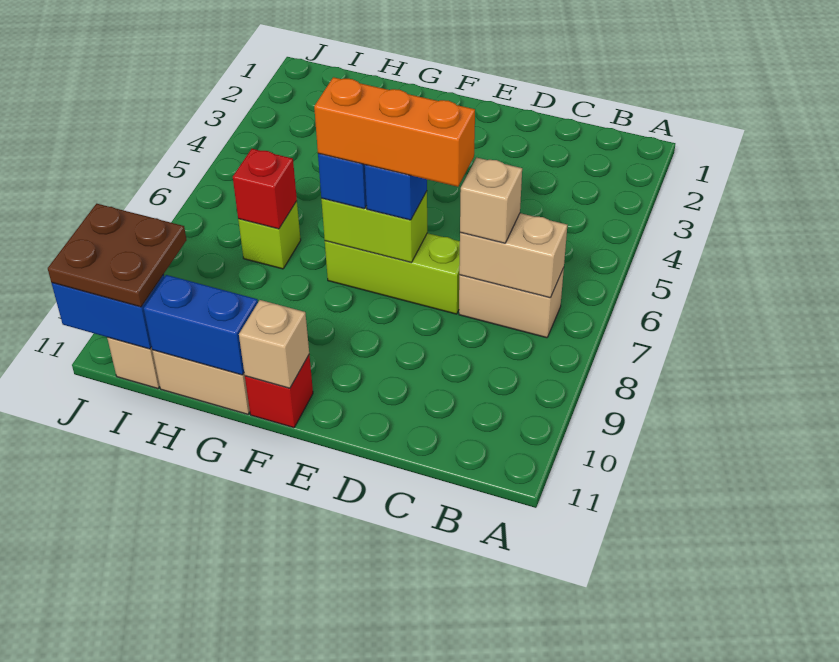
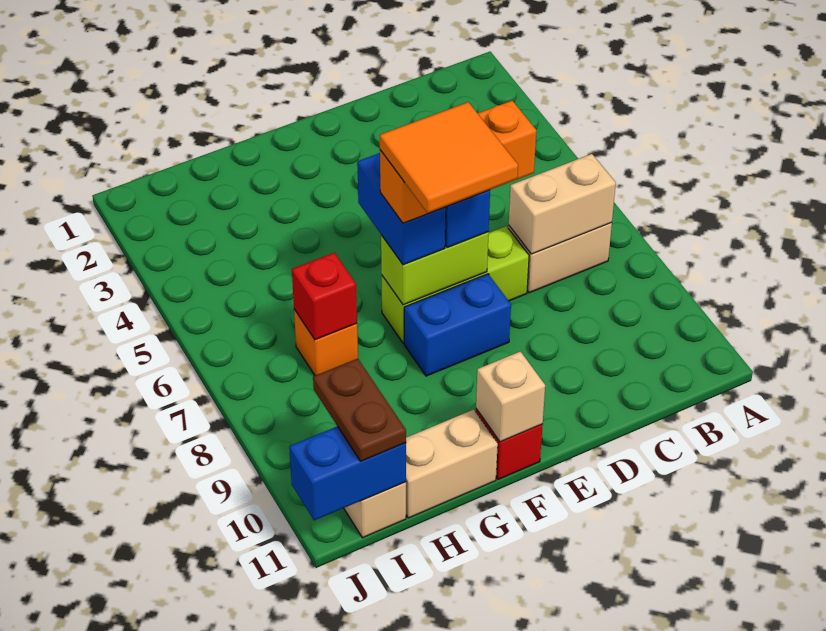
tan 1x1 brick [460,158,522,243] -> none
none -> orange 2x2 tile [380,102,518,213]
blue 1x2 brick [144,275,258,375] -> blue 1x2 brick moved to [404,274,511,376]
lime 1x1 brick [238,201,301,269] -> orange 1x1 brick [294,309,358,375]
brown 2x2 plate [48,204,186,307] -> brown 1x2 plate [313,359,406,461]

